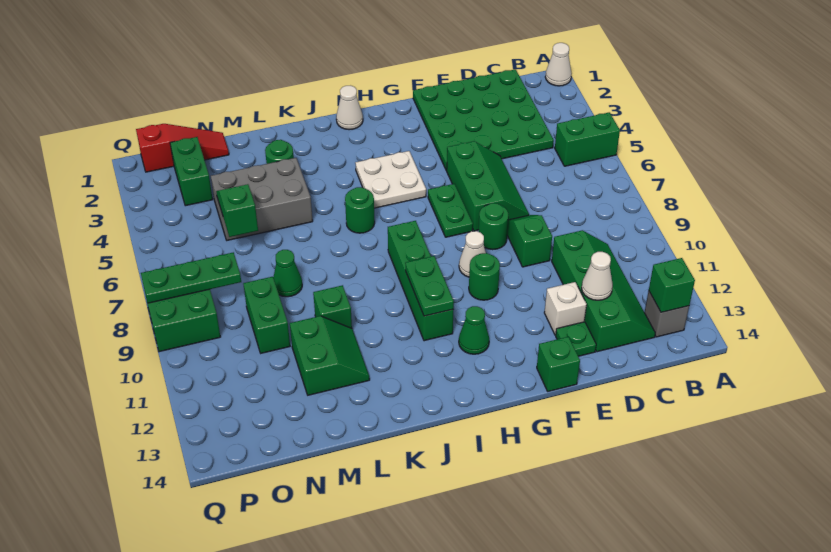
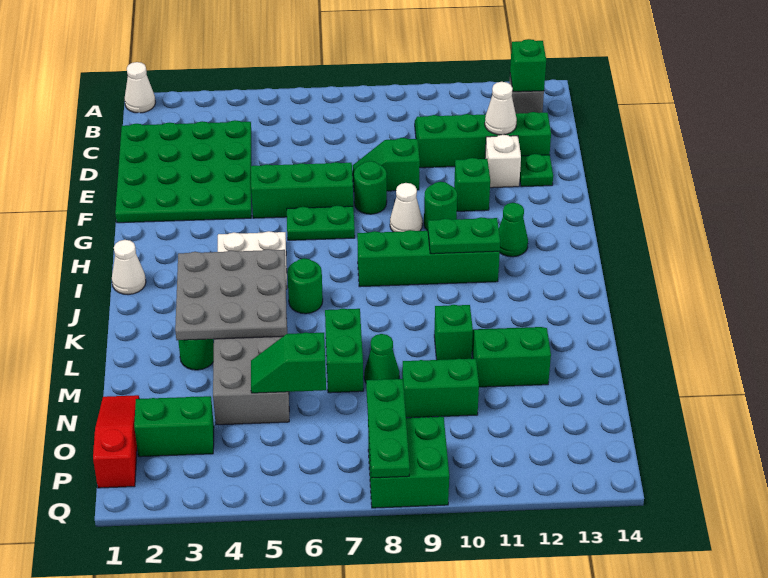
green 1x2 brick [555,112,620,166] -> green 1x2 brick moved to [325,309,363,393]
green 1x1 brick [537,337,580,391] -> green 1x1 brick moved to [454,158,490,211]
none -> grey 3x3 plate [175,249,287,340]

